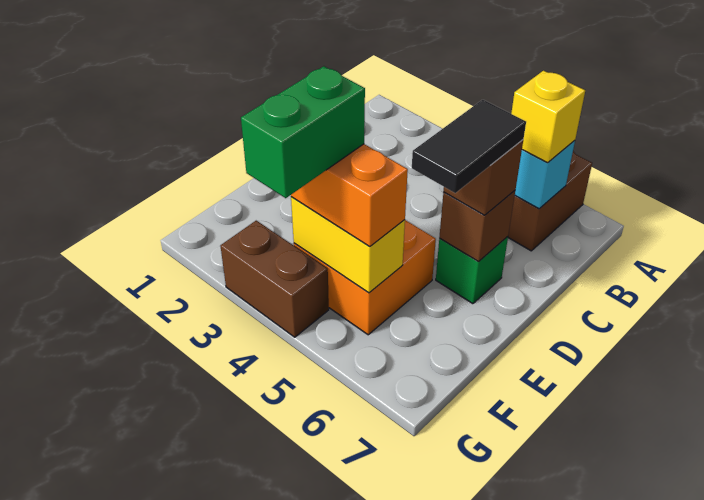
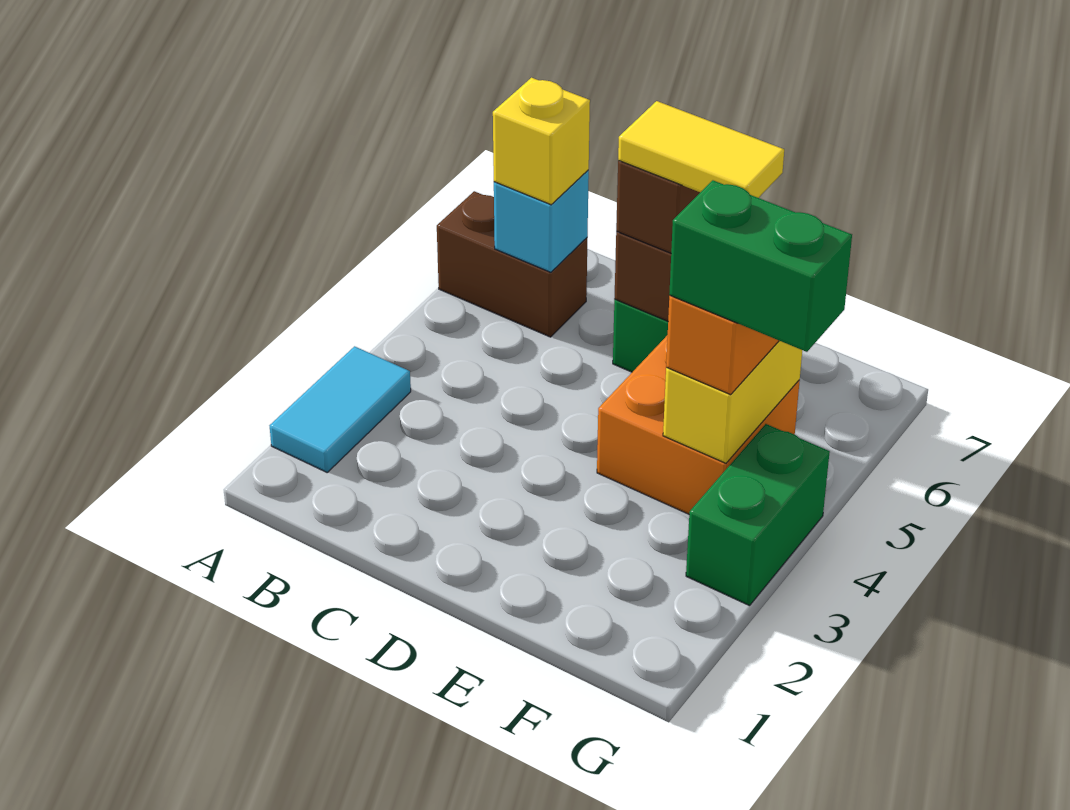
none -> cyan 1x2 tile [270,346,411,472]
black 1x2 tile [412,100,526,193] -> yellow 1x2 tile [618,101,784,198]
brown 1x2 brick [221,221,329,337] -> green 1x2 brick [686,424,830,606]

